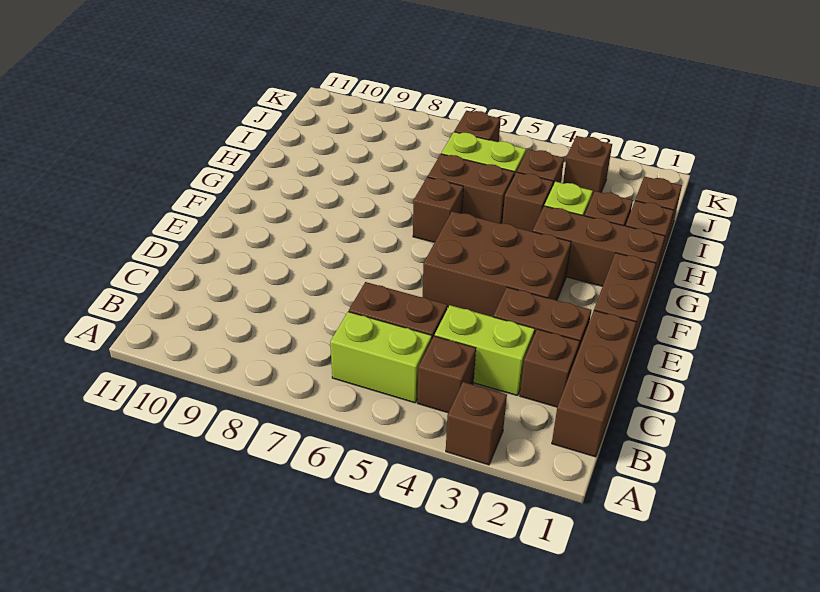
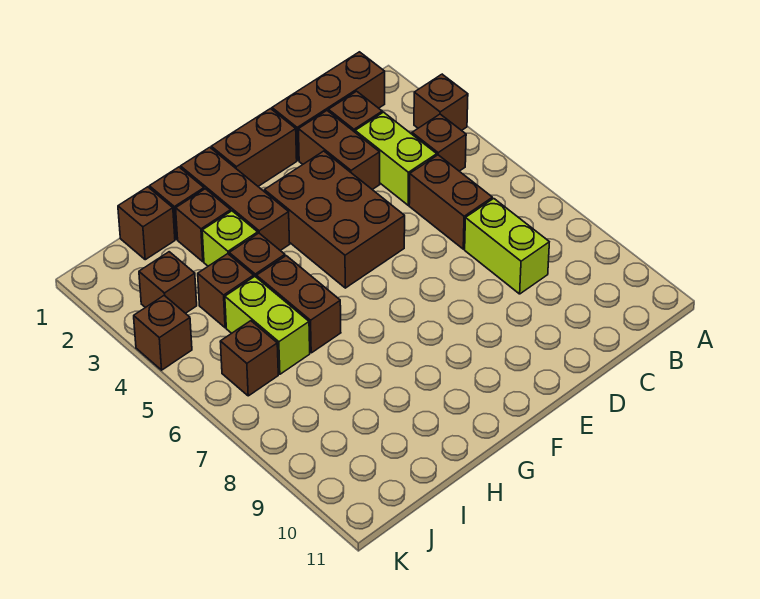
lime 1x2 brick [330,312,432,403] -> lime 1x2 brick moved to [465,199,549,294]
brown 1x1 brick [413,177,463,243] -> brown 1x1 brick moved to [134,295,192,370]

